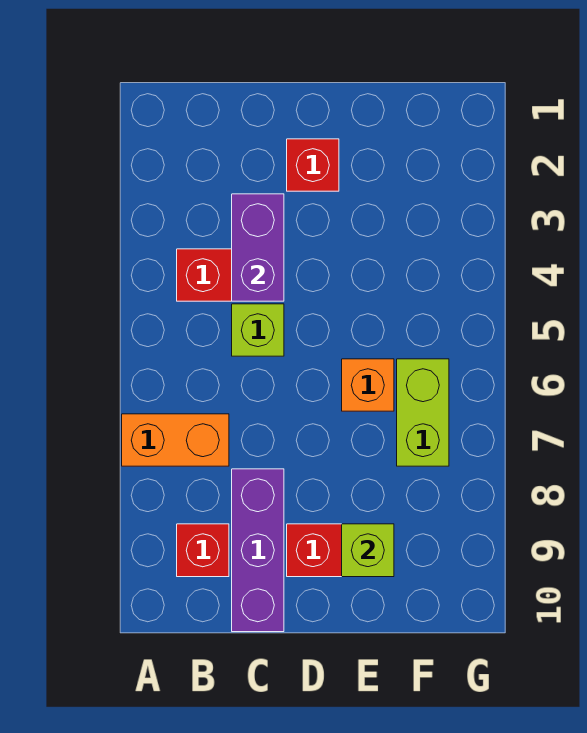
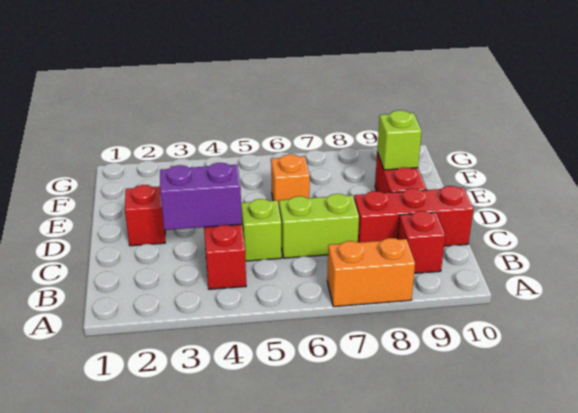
orange 1x2 brick [122,414,229,466] -> orange 1x2 brick turned to [327,238,415,307]
purple 1x3 brick [232,469,284,632] -> red 1x3 brick [354,186,474,246]
lime 1x2 brick [397,359,449,466] -> lime 1x2 brick moved to [279,194,359,258]

